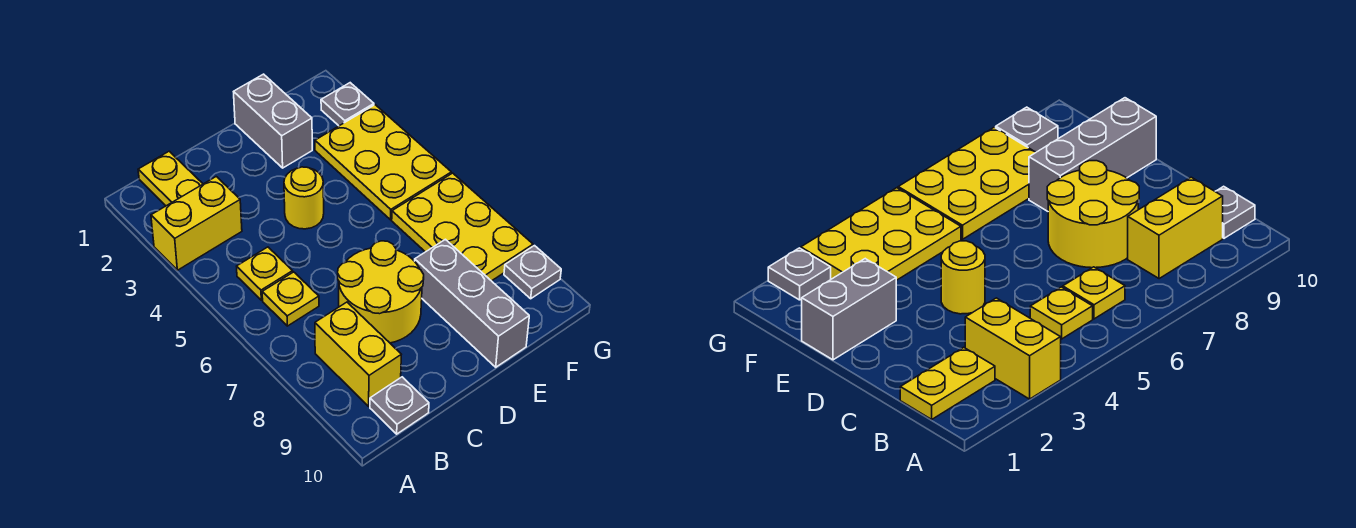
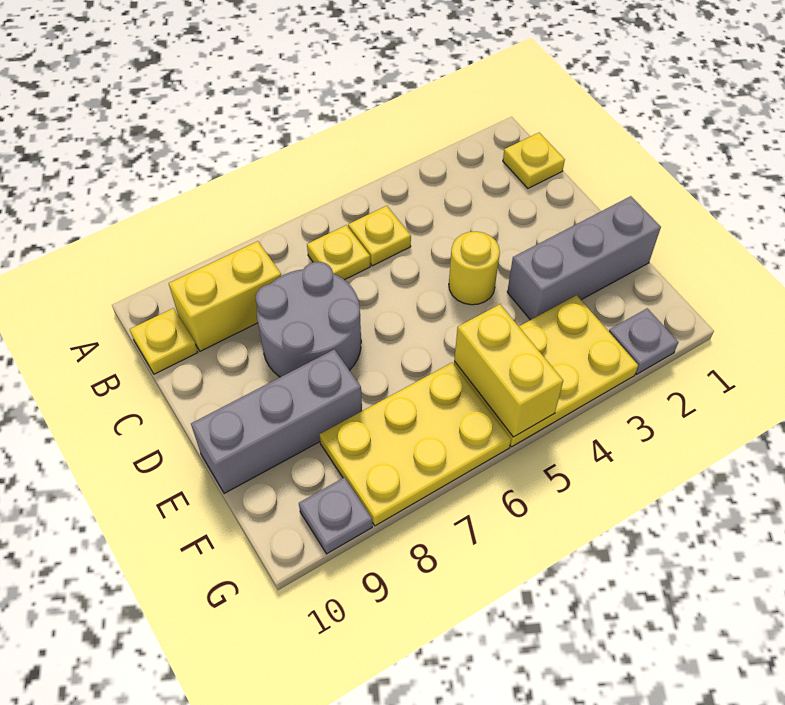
yellow 1x2 brick [151,177,242,270] -> yellow 1x2 brick moved to [454,304,563,437]
yellow 1x2 plate [138,151,203,206] -> yellow 1x1 plate [503,133,565,188]
grey 1x1 plate [370,377,429,434] -> yellow 1x1 plate [130,308,198,374]
yellow 2x2 round brick [338,241,424,343] -> grey 2x2 round brick [256,262,361,377]
grey 1x2 brick [234,74,312,168] -> grey 1x3 brick [507,196,661,320]

